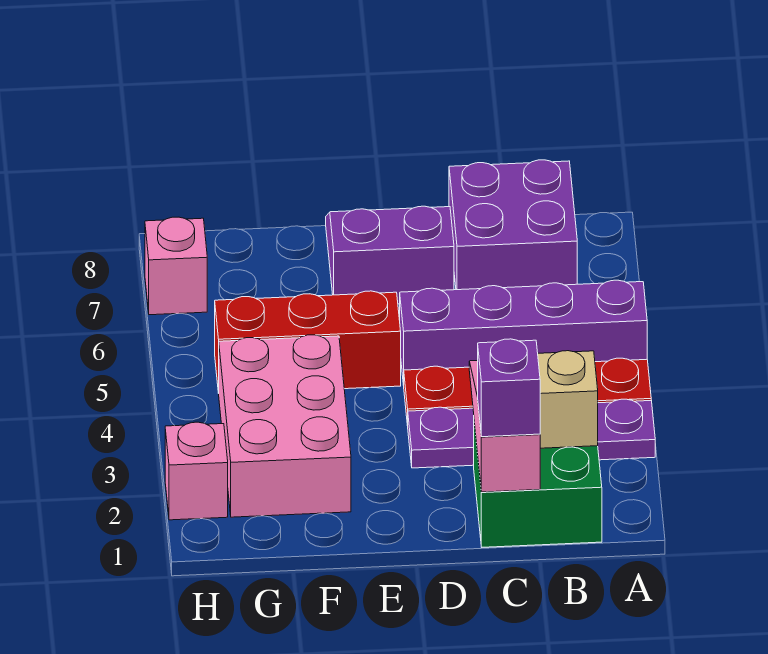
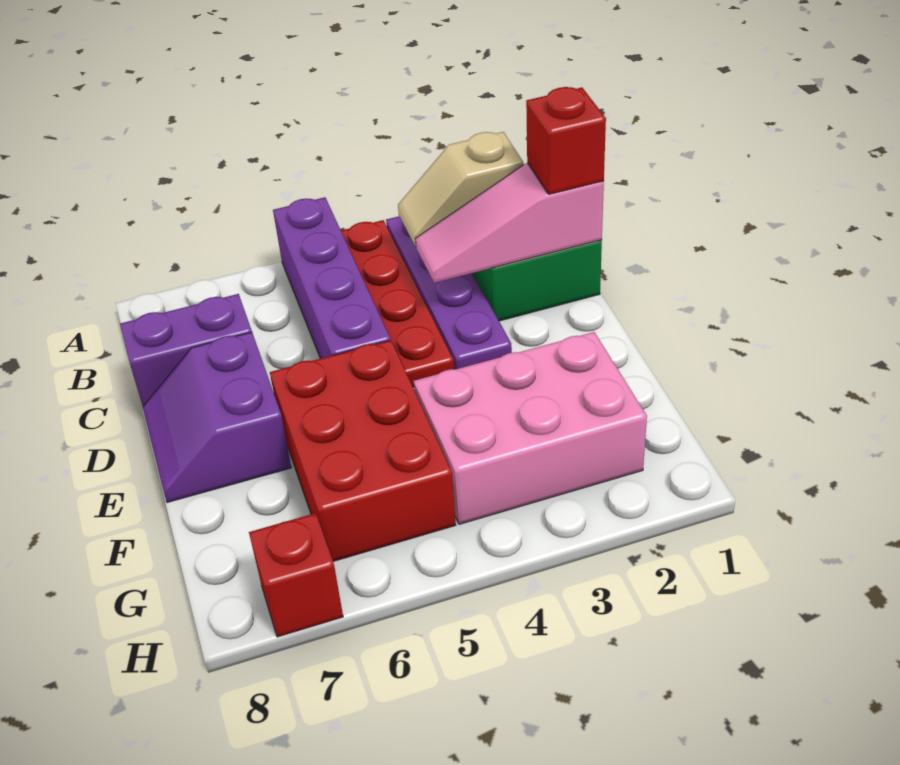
purple 2x2 brick [449,160,577,290] -> purple 1x2 brick [120,294,252,407]
purple 1x1 brick [478,339,540,437] -> red 1x1 brick [526,87,606,194]
red 1x3 brick [215,291,401,393] -> red 2x3 brick [270,340,456,561]
pink 1x1 brick [165,422,228,520] -> none
pink 1x1 brick [145,217,207,315] -> red 1x1 brick [249,513,343,637]

